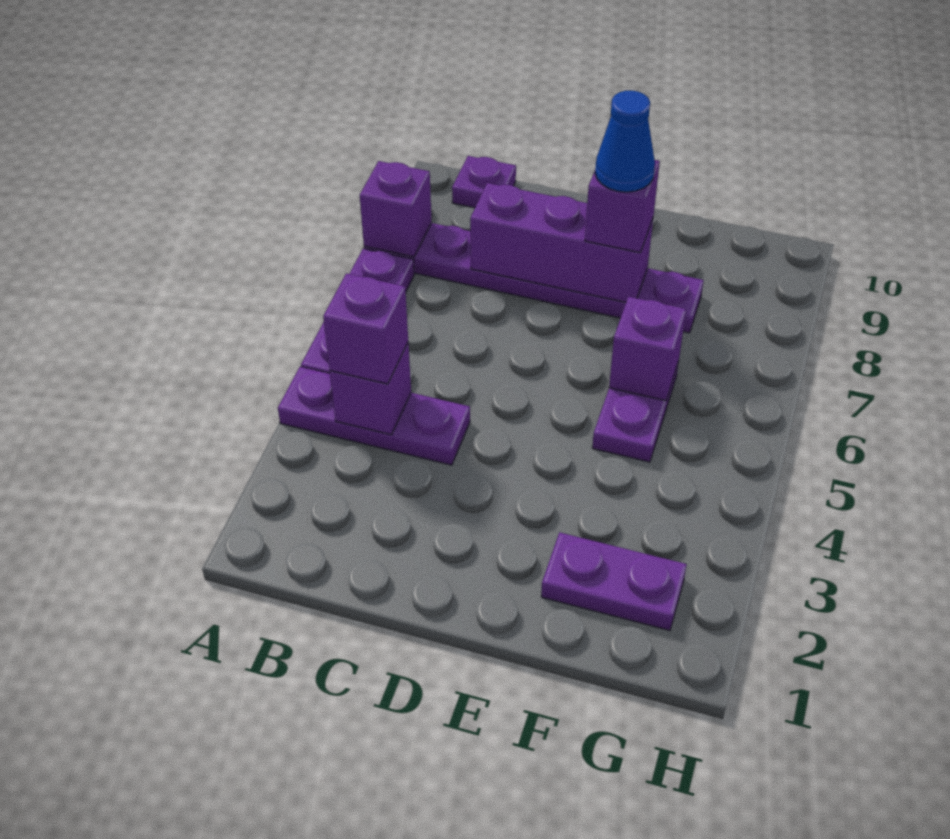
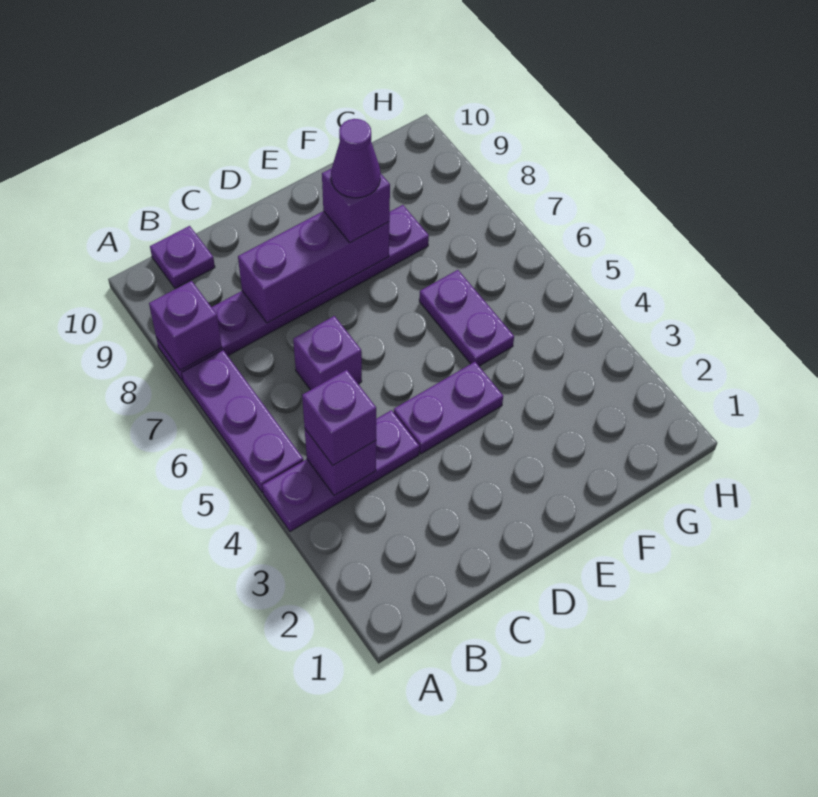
blue 1x1 cone [595,91,655,192] -> purple 1x1 cone [331,119,381,198]
purple 1x2 plate [541,532,687,631] -> purple 1x2 plate moved to [394,362,503,454]
purple 1x1 brick [609,297,686,401] -> purple 1x1 brick moved to [293,316,362,390]

